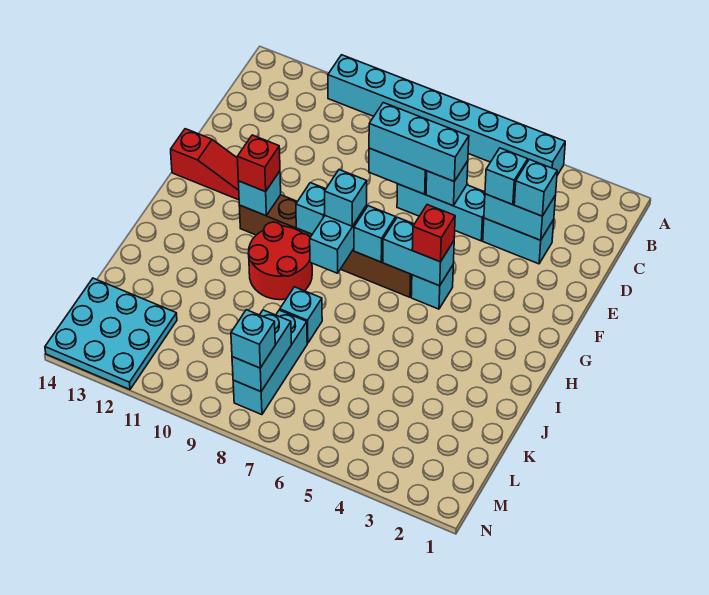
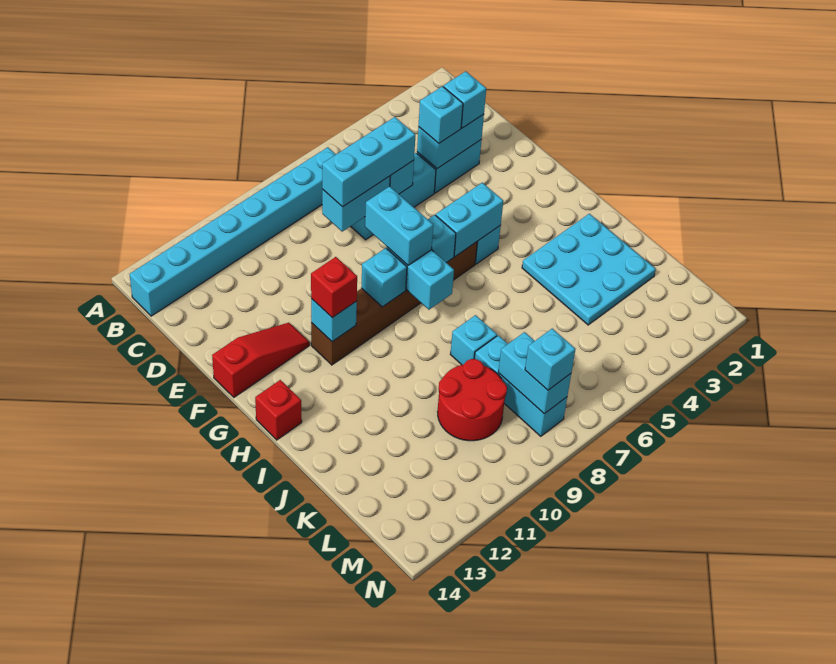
cyan 1x8 brick [328,55,565,175] -> cyan 1x8 brick moved to [129,147,336,316]
red 1x1 brick [412,205,455,262] -> red 1x1 brick moved to [255,380,302,440]
cyan 1x1 brick [325,170,367,226] -> cyan 1x2 brick [365,186,433,265]
red 2x2 round brick [248,222,312,300] -> red 2x2 round brick moved to [438,359,507,441]
cyan 3x3 plate [45,278,177,390] -> cyan 3x3 plate moved to [522,214,656,325]

